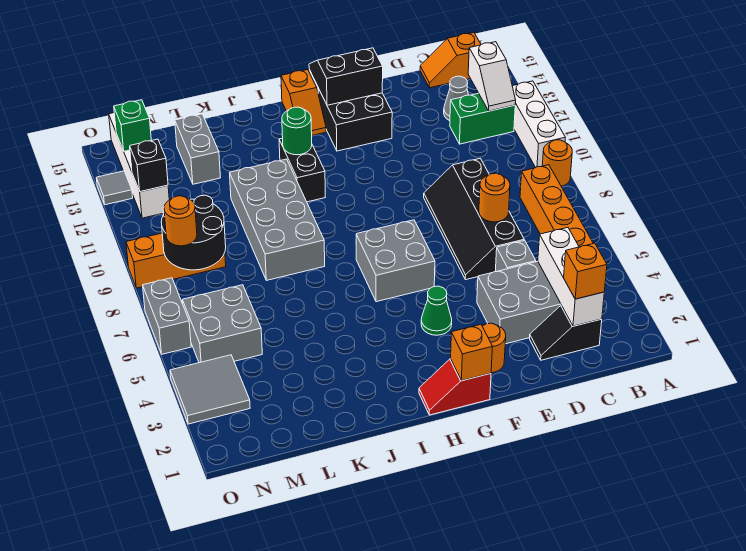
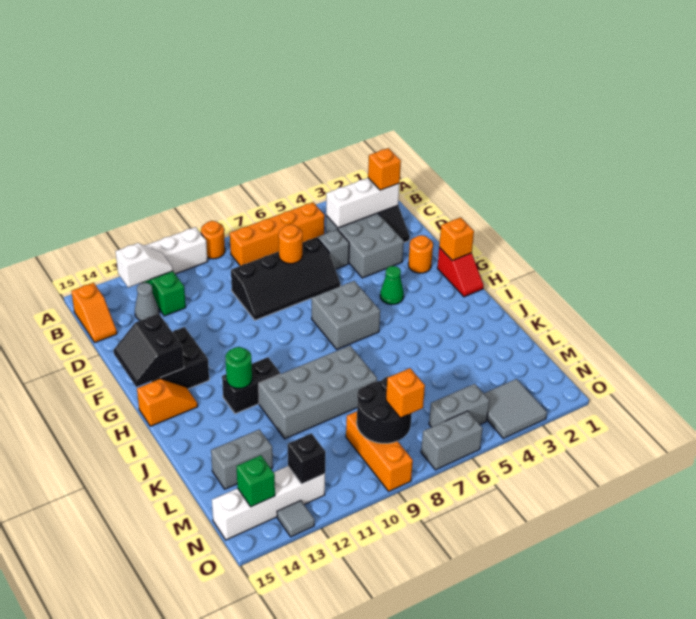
grey 2x2 brick [182,285,262,363] -> grey 1x2 brick [429,384,489,427]
orange 1x1 round brick [164,196,197,246] -> orange 1x1 brick [386,368,425,418]

